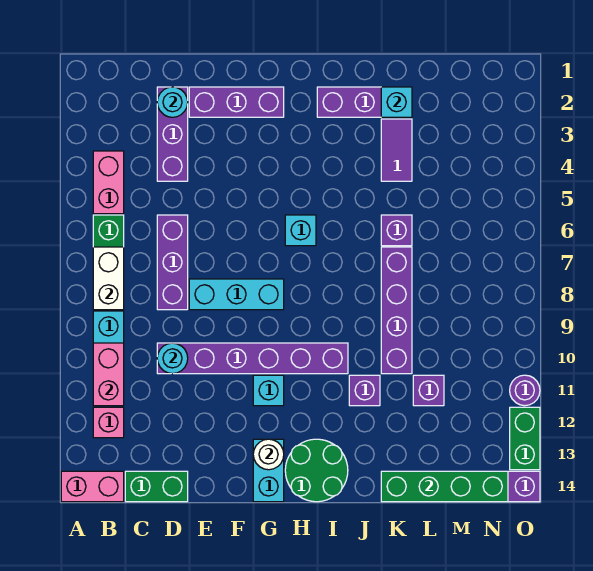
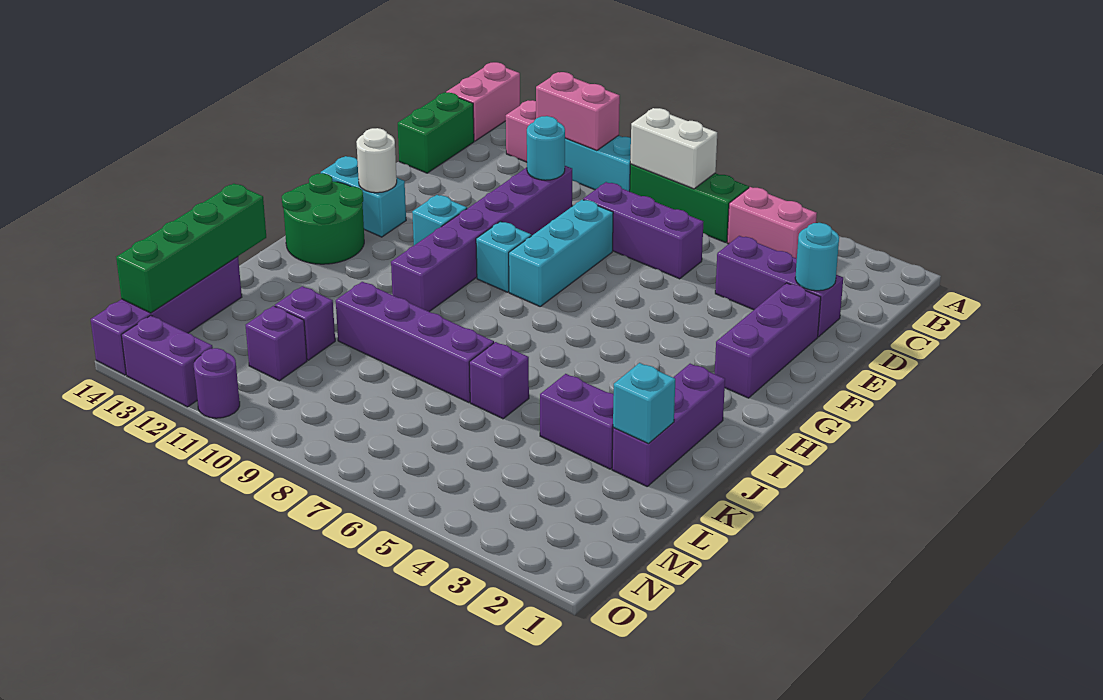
cyan 1x1 brick [285,215,316,246] -> cyan 1x1 brick moved to [476,221,531,292]
purple 1x1 brick [349,375,380,406] -> purple 1x1 brick moved to [246,306,307,381]
purple 1x2 tile [381,119,412,181] -> purple 1x2 brick [540,374,614,469]
green 1x2 brick [510,407,540,470] -> purple 1x2 brick [121,315,213,407]

